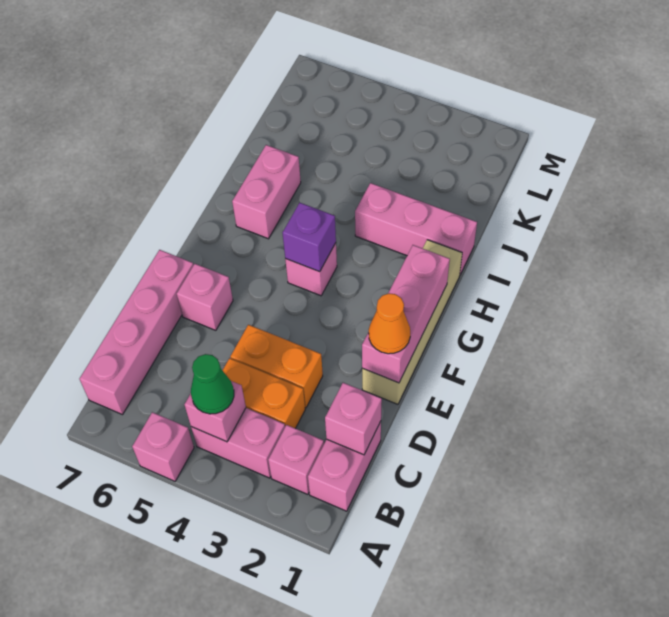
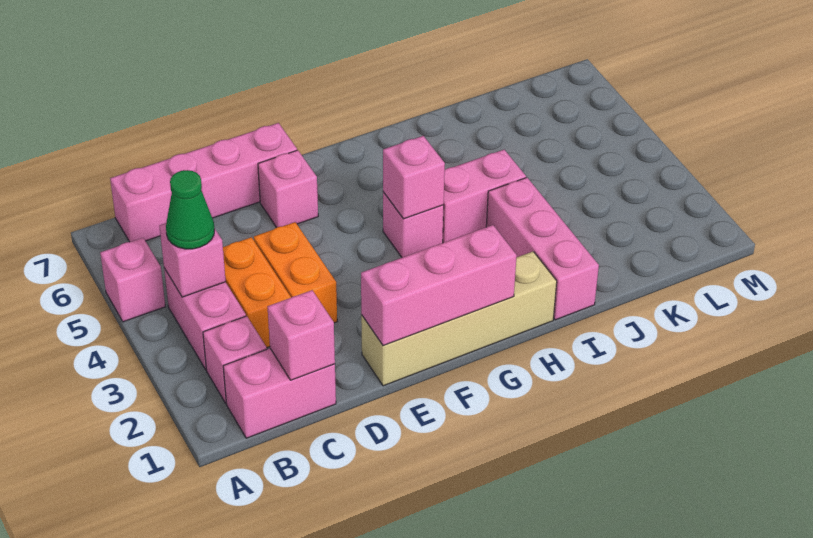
orange 1x1 cone [369,293,410,354] -> none
purple 1x1 brick [283,202,336,272] -> pink 1x1 brick [383,136,445,219]
pink 1x2 brick [232,145,301,239] -> pink 1x2 brick moved to [443,150,526,243]

